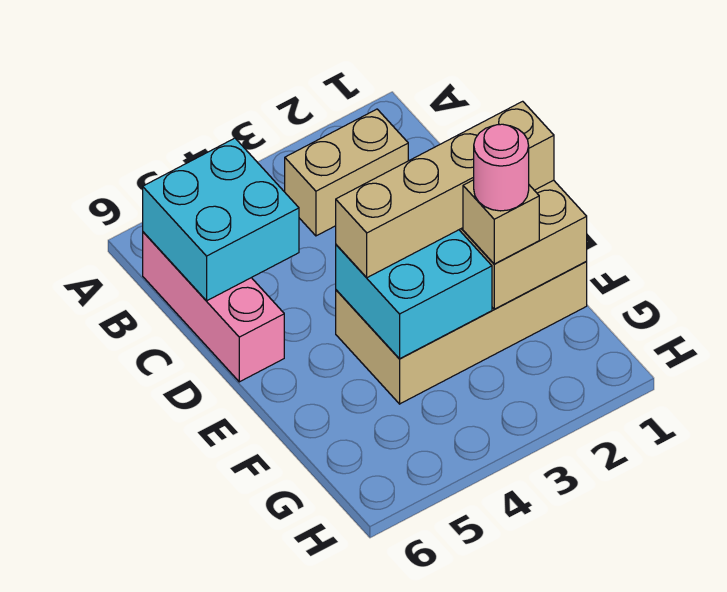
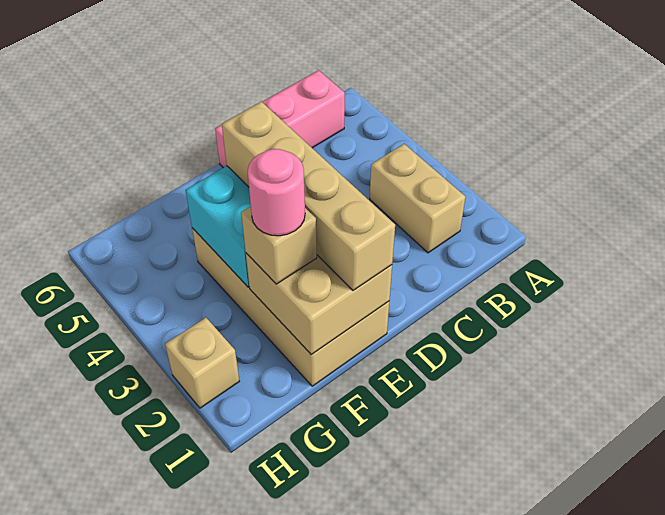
cyan 2x2 brick [143,138,299,301] -> none
none -> tan 1x1 brick [165,318,239,408]

